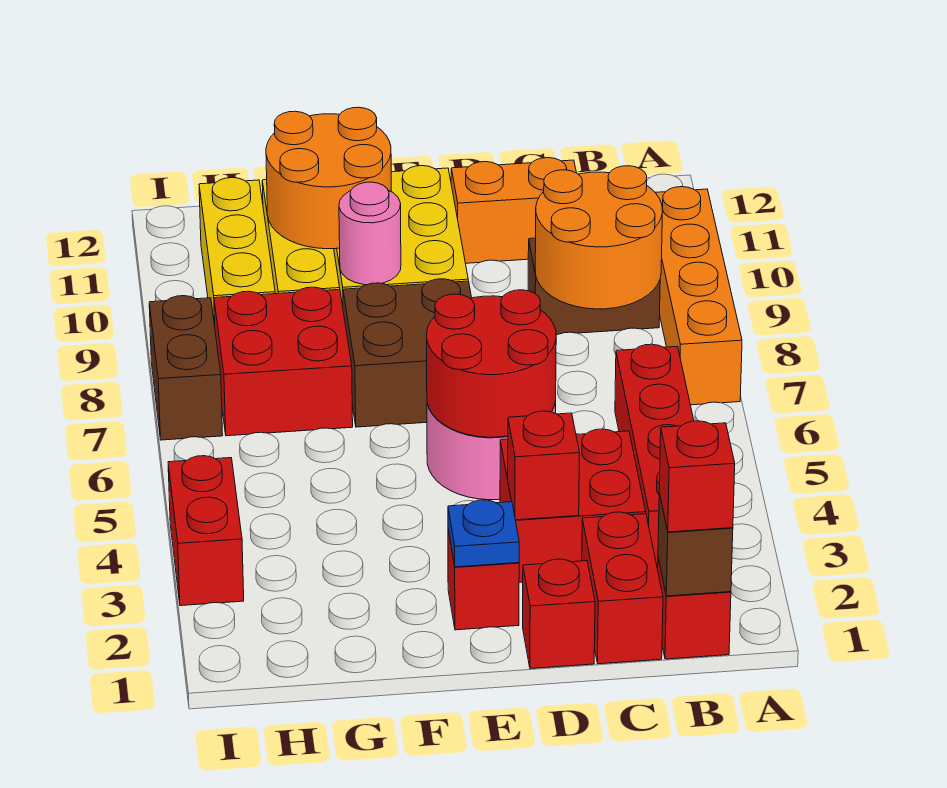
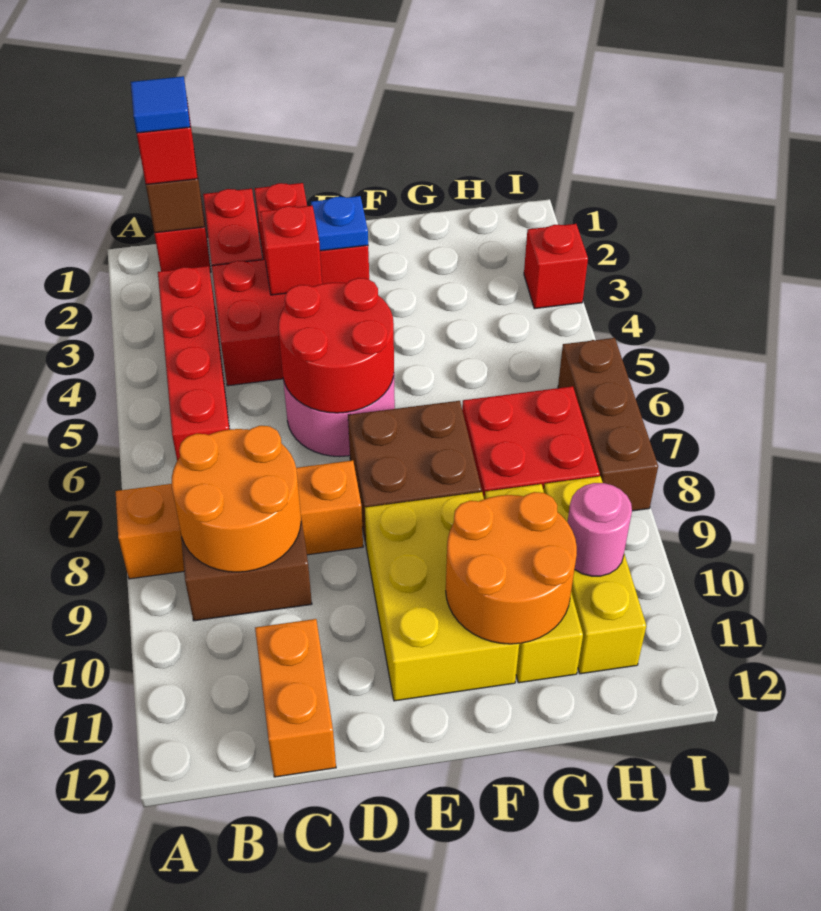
orange 1x4 brick [655,186,742,405] -> orange 1x4 brick turned to [116,460,363,579]
none -> blue 1x1 tile [131,76,190,133]
orange 1x2 brick [451,158,576,263] -> orange 1x2 brick turned to [255,619,336,777]
pink 1x1 round brick [339,182,401,285] -> pink 1x1 round brick moved to [568,483,632,576]
red 1x2 brick [168,456,244,606] -> red 1x1 brick [524,224,588,309]
brown 1x2 brick [149,296,223,440] -> brown 1x3 brick [558,338,658,511]

